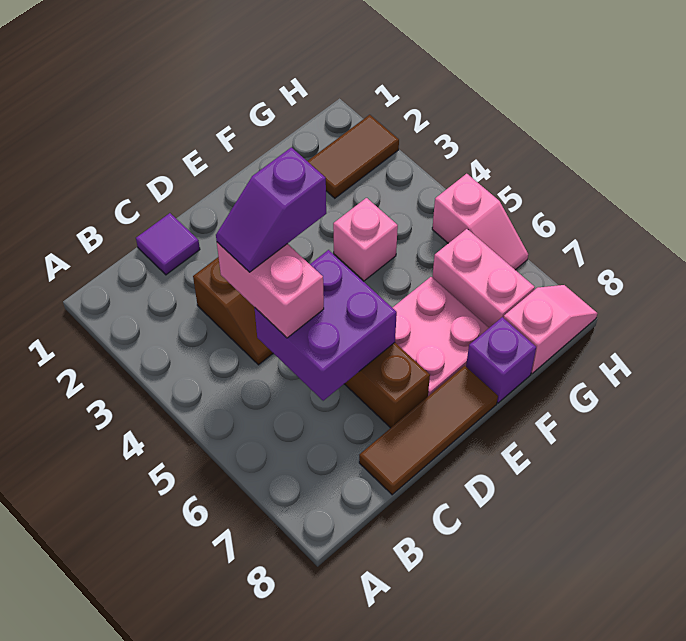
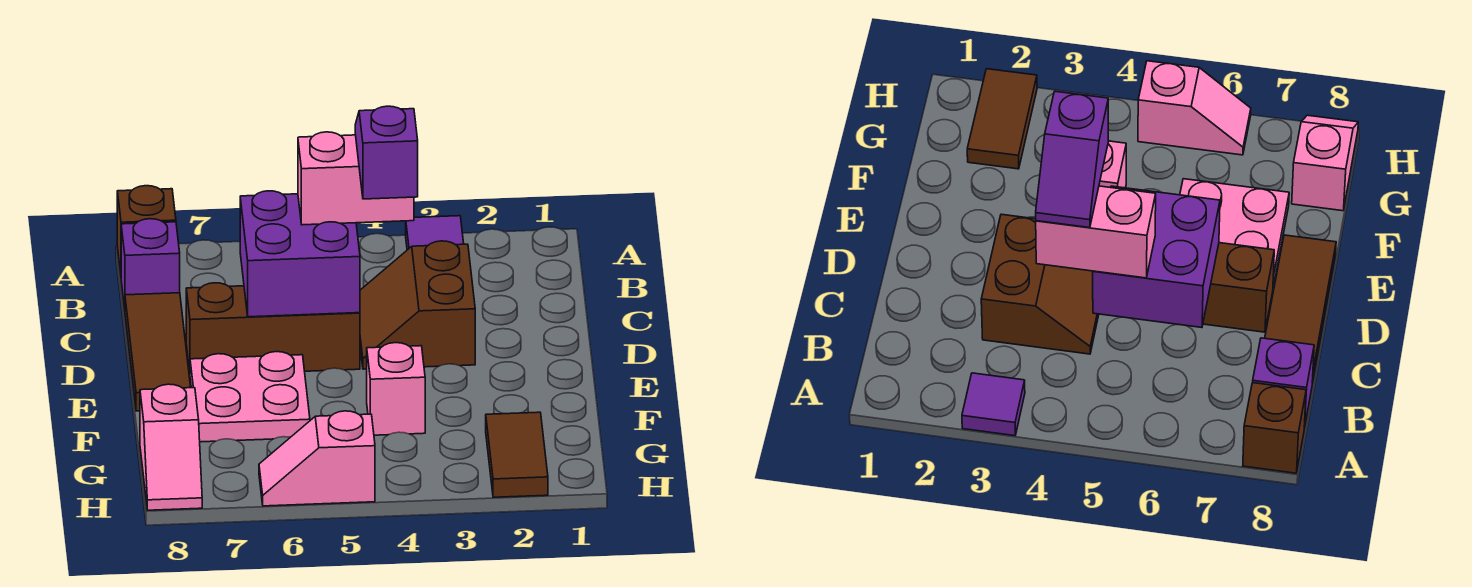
none -> brown 1x1 brick [117,186,176,273]
purple 1x1 tile [136,213,200,275] -> purple 1x1 tile moved to [406,216,464,250]
purple 1x1 brick [466,317,536,403] -> purple 1x1 brick moved to [121,219,180,309]
pink 1x2 brick [432,229,535,328] -> none

